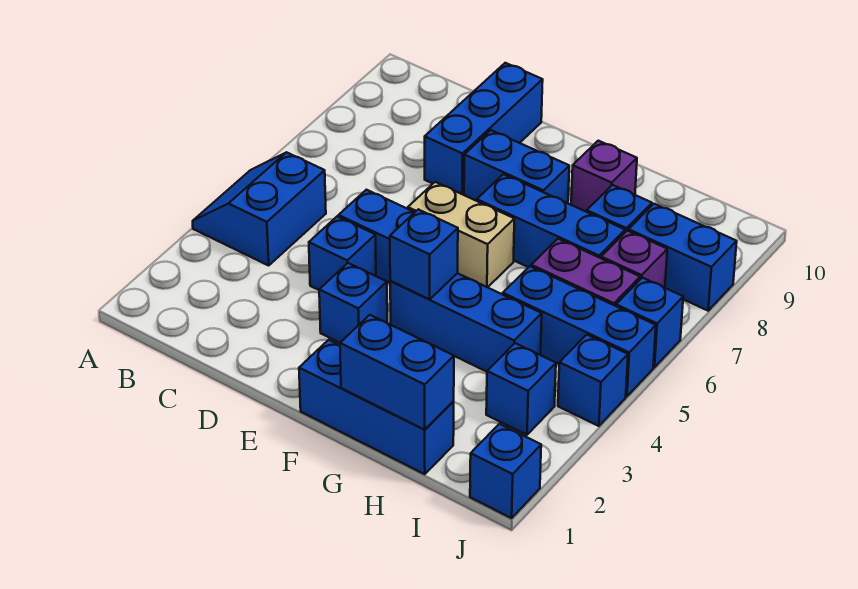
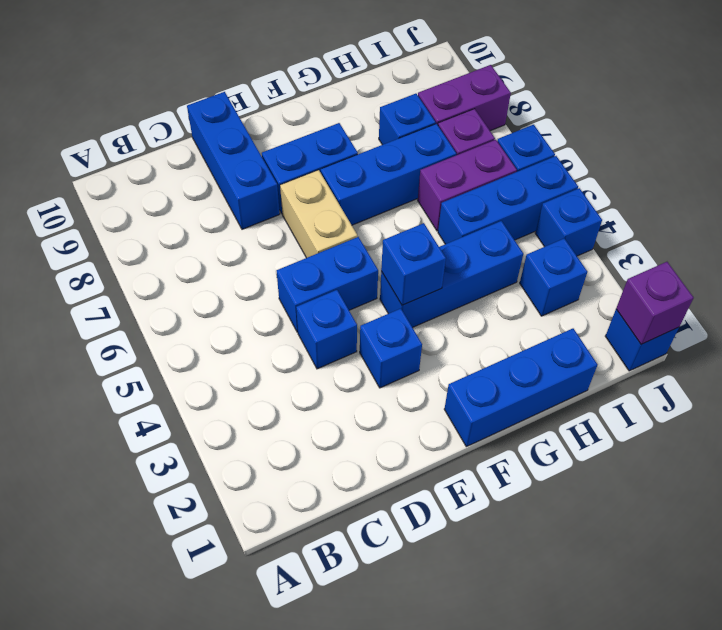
blue 2x2 slope [193,152,326,265] -> none
tan 1x2 brick [408,182,514,287] -> tan 1x2 brick turned to [280,170,357,258]
blue 1x2 brick [340,315,454,430] -> none
purple 1x1 brick [571,141,637,212] -> purple 1x1 brick moved to [616,262,694,344]
blue 1x2 brick [628,204,737,311] -> purple 1x2 brick [418,65,511,131]

